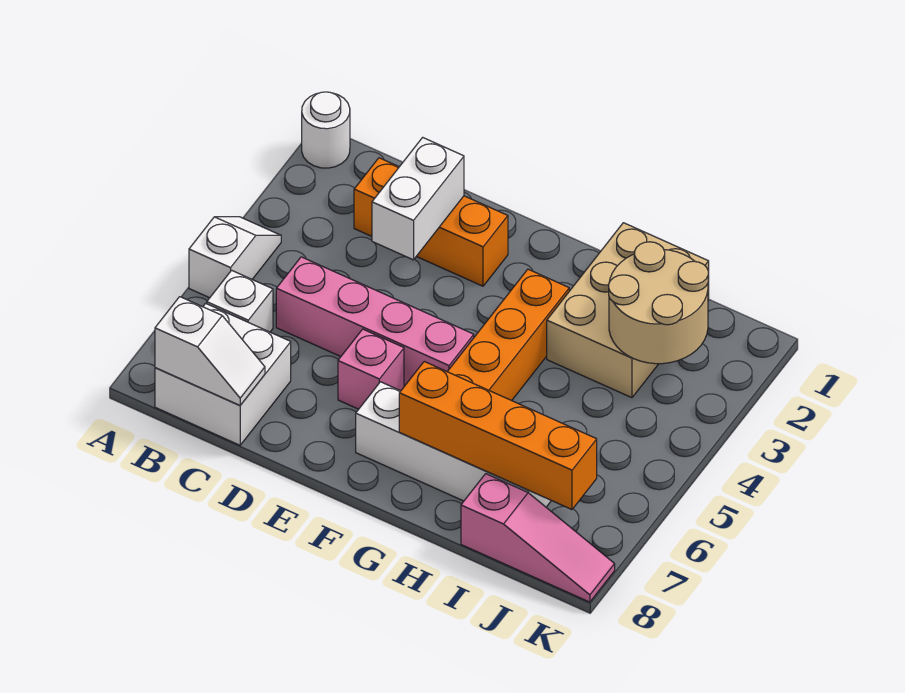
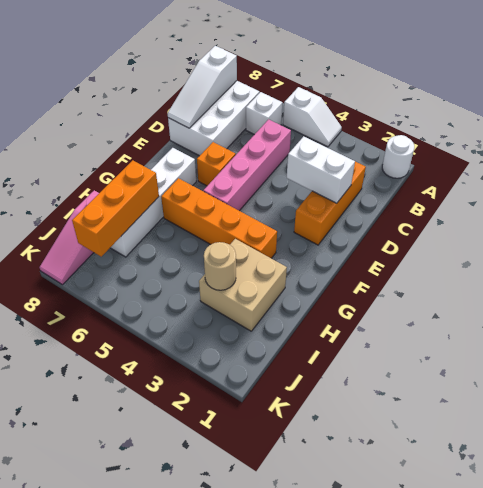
white 2x2 brick [155,303,291,445] -> white 2x3 brick [168,81,259,156]
white 1x2 slope [155,297,265,405] -> white 1x3 slope [168,46,237,128]
pink 1x1 brick [338,329,404,409] -> orange 1x1 brick [197,142,236,186]
orange 1x4 brick [399,362,597,510] -> orange 1x3 brick [72,160,159,256]
tan 2x3 brick [547,223,709,398] -> tan 2x2 brick [199,239,287,331]
tan 2x2 round brick [609,242,708,364] -> tan 1x1 round brick [204,242,236,290]

